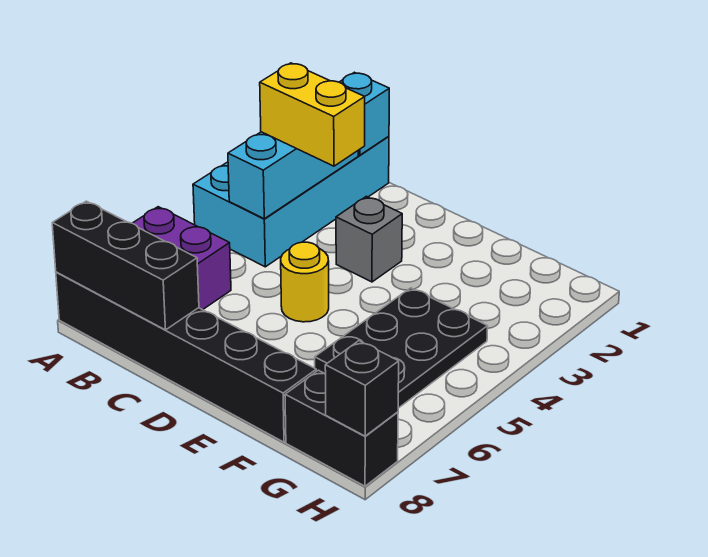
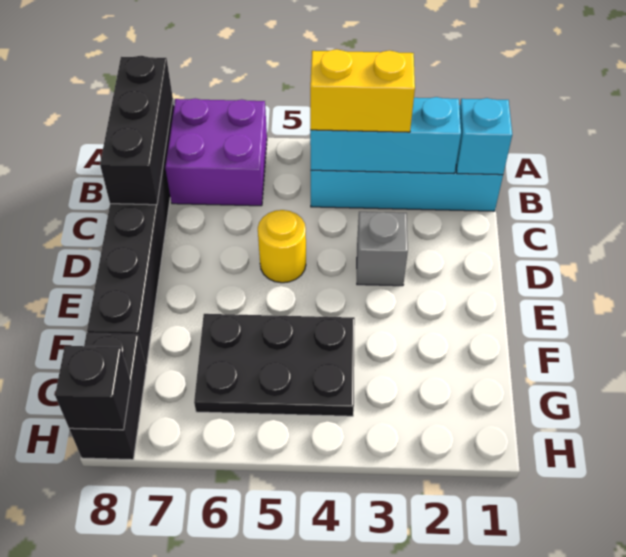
yellow 1x2 brick [260,63,365,166] -> yellow 1x2 brick turned to [310,49,415,132]

